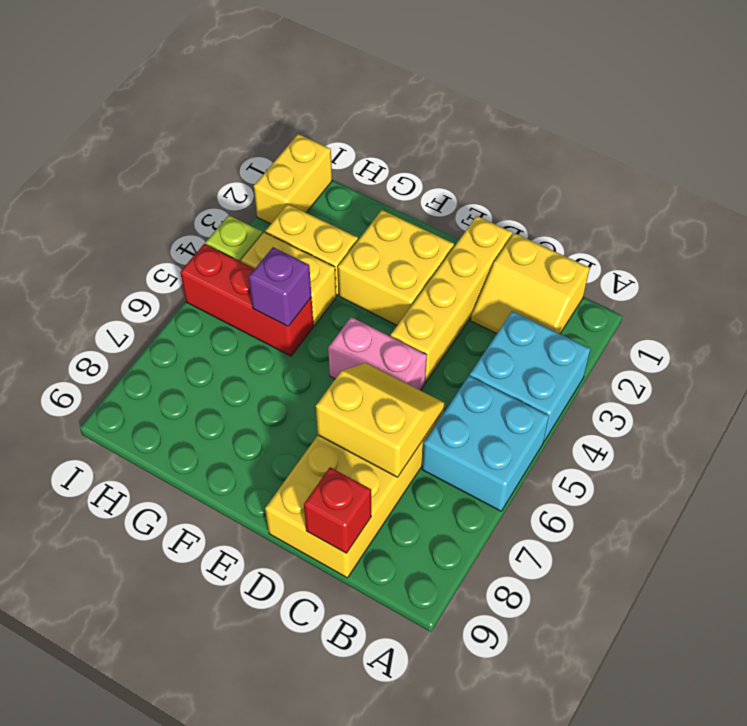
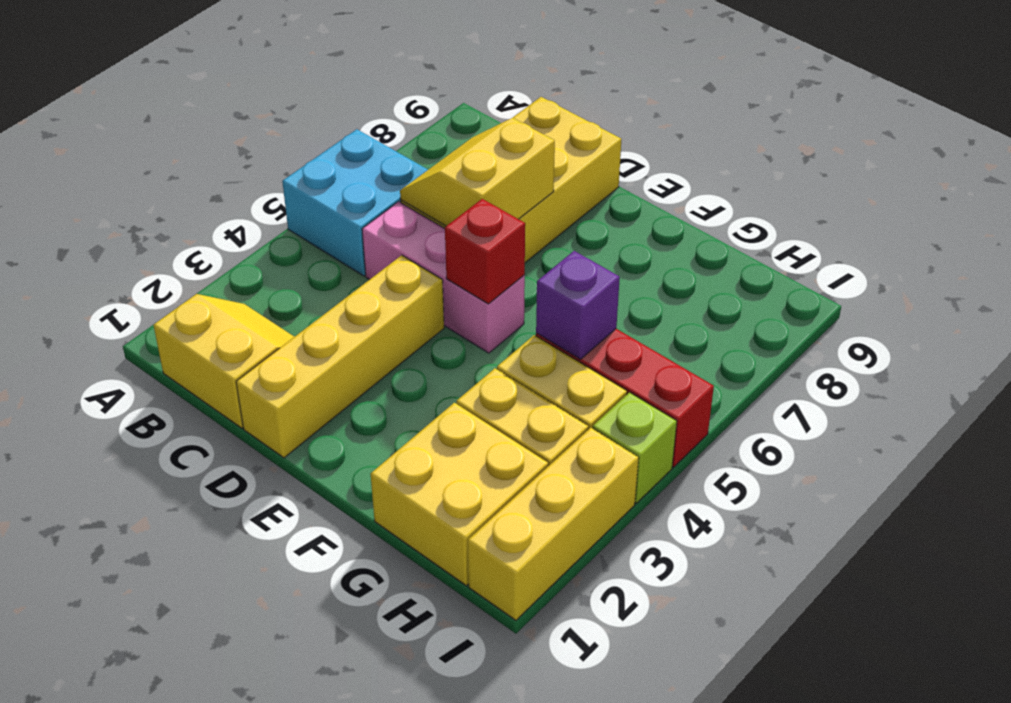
cyan 2x2 brick [470,311,590,441] -> none
yellow 2x2 slope [316,363,445,477] -> yellow 2x2 slope turned to [400,118,555,226]
red 1x1 brick [304,467,371,553] -> red 1x1 brick moved to [445,199,525,304]
pink 1x2 brick [328,317,427,390] -> pink 1x3 brick [362,202,525,353]
yellow 2x2 brick [338,210,454,325] -> yellow 2x2 brick moved to [371,403,548,586]
yellow 1x2 brick [254,134,332,224] -> yellow 1x3 brick [468,428,639,620]

